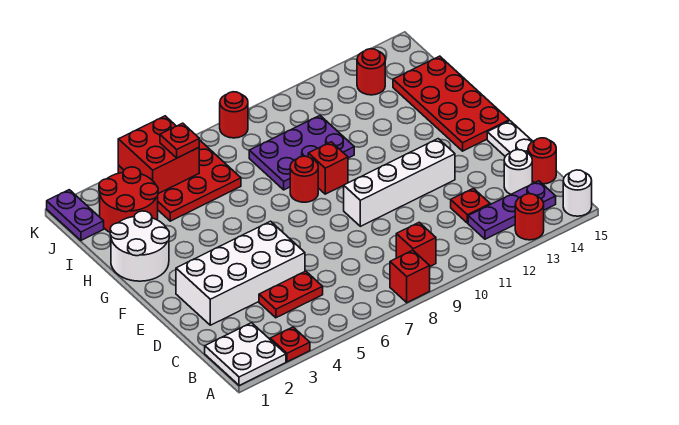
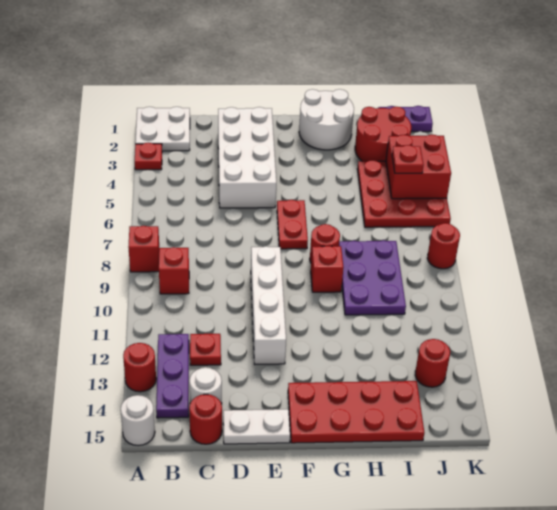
red 1x2 plate [259,271,323,318] -> red 1x2 plate moved to [277,200,308,249]

